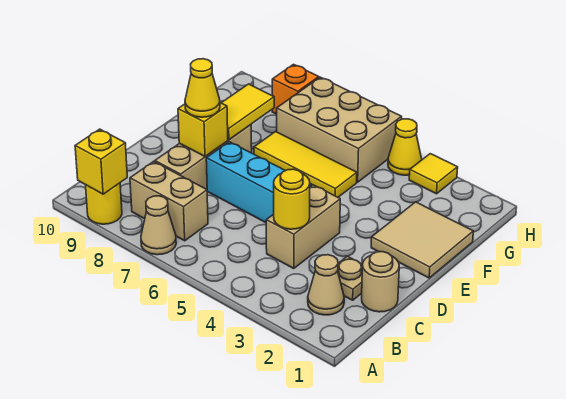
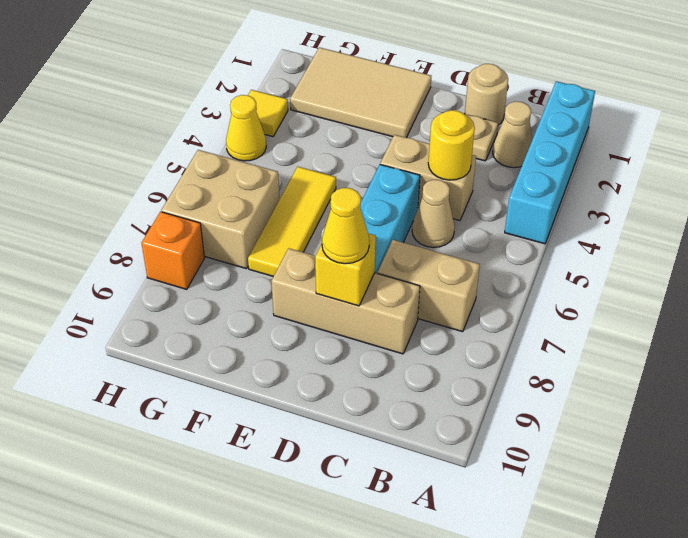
none -> cyan 1x4 brick [505,81,595,244]
tan 1x1 cone [141,196,176,255] -> tan 1x1 cone moved to [412,180,455,247]
yellow 1x1 round brick [86,183,122,224] -> none
yellow 1x1 brick [75,129,127,194] -> none
tan 1x2 brick [130,161,208,241] -> tan 1x2 brick turned to [378,240,480,332]
tan 2x2 tile [371,202,473,278] -> tan 2x3 tile [290,47,431,138]
yellow 1x2 tile [222,84,274,140] -> none
tan 2x3 brick [277,77,402,182] -> tan 2x2 brick [161,150,280,269]

